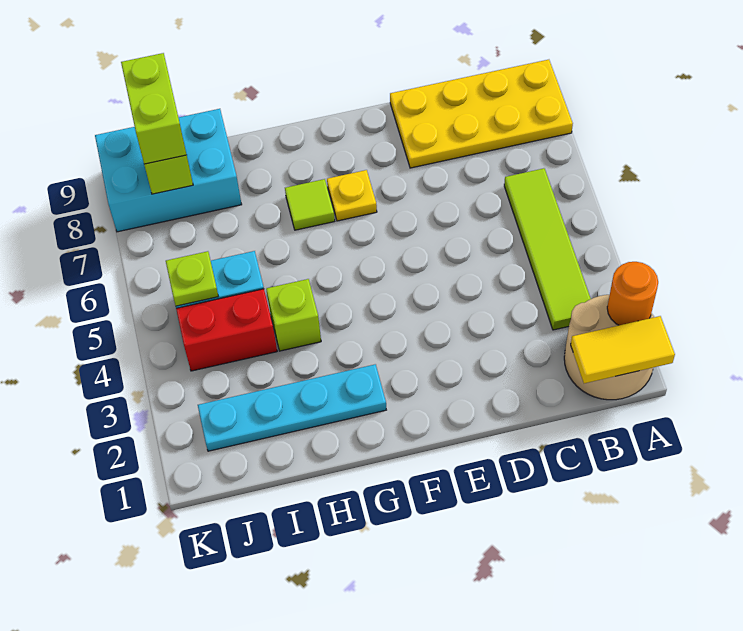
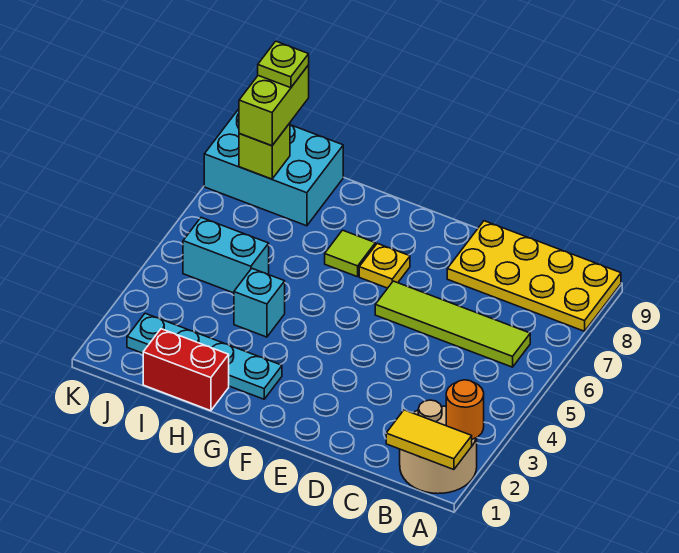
lime 1x4 tile [504,168,591,330] -> lime 1x4 tile turned to [375,281,530,367]
lime 1x1 brick [266,279,321,351] -> cyan 1x1 brick [234,269,285,337]
red 1x2 brick [176,289,277,371] -> red 1x2 brick moved to [143,329,229,411]
lime 1x1 plate [166,251,218,306] -> lime 1x1 plate moved to [258,41,309,88]

